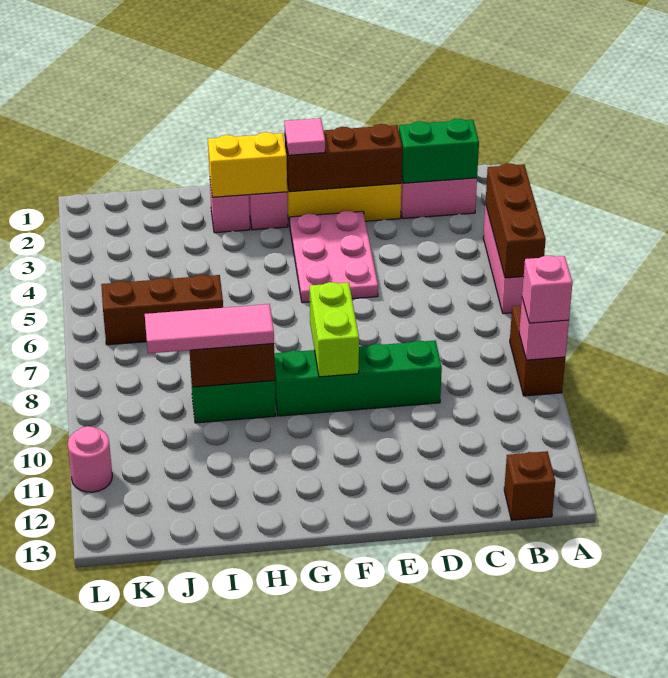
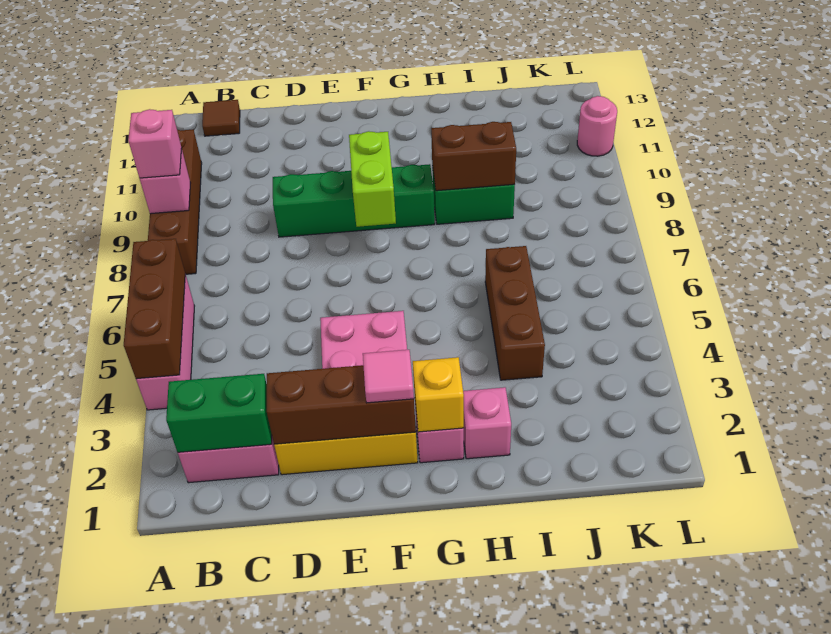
brown 1x2 brick [510,306,565,396] -> brown 1x4 brick [148,130,202,274]
brown 1x1 brick [504,451,555,520] -> brown 1x1 tile [202,100,240,136]
yellow 1x2 brick [208,132,287,197] -> yellow 1x1 brick [413,357,464,432]
pink 1x3 tile [145,304,274,353] -> none
brown 1x3 brick [101,275,223,345] -> brown 1x3 brick turned to [485,246,545,380]

